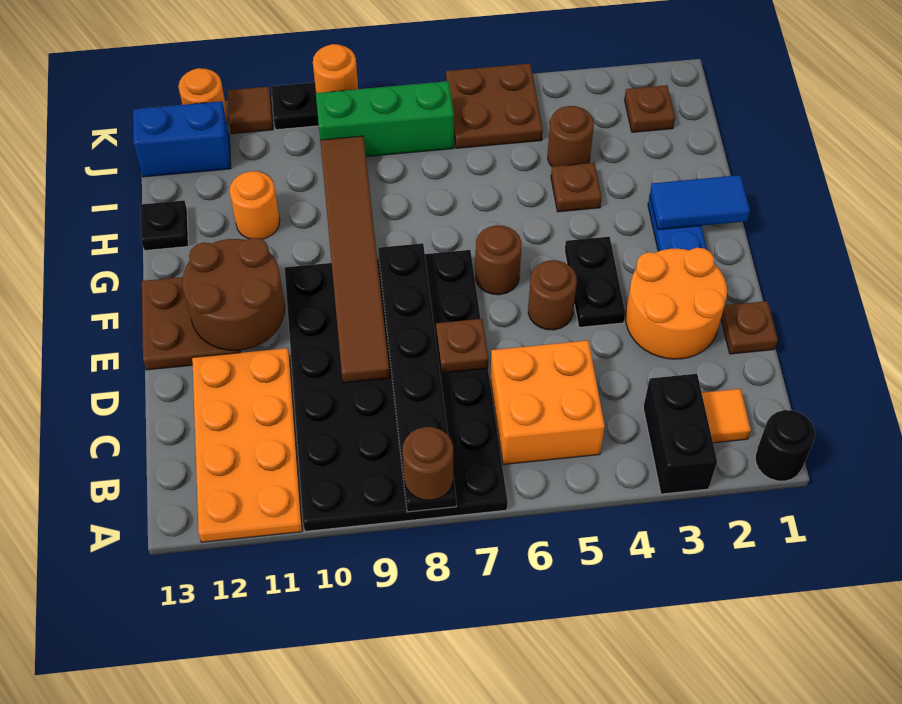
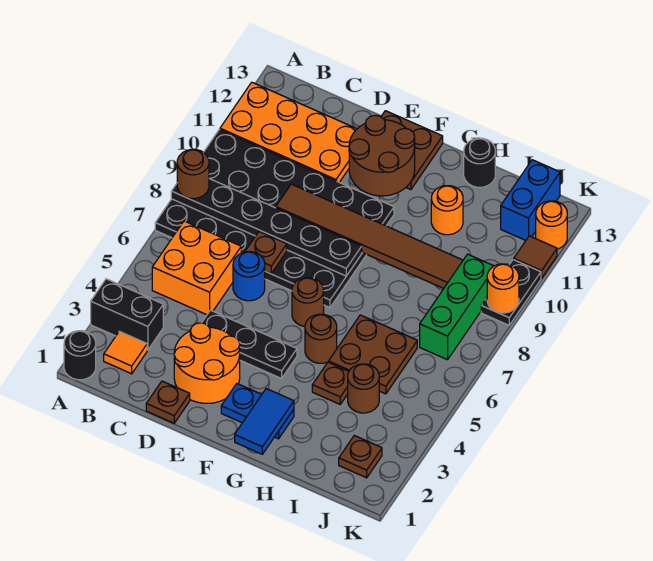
none -> blue 1x1 round brick [233,252,265,301]
black 1x2 plate [565,237,625,327] -> black 1x3 plate [202,310,297,379]
brown 1x1 round brick [528,260,577,330] -> brown 1x1 round brick moved to [305,314,337,363]
black 1x1 plate [140,200,188,251] -> black 1x1 round brick [464,138,495,187]
brown 2x2 plate [446,64,543,148] -> brown 2x2 plate moved to [329,315,417,394]

